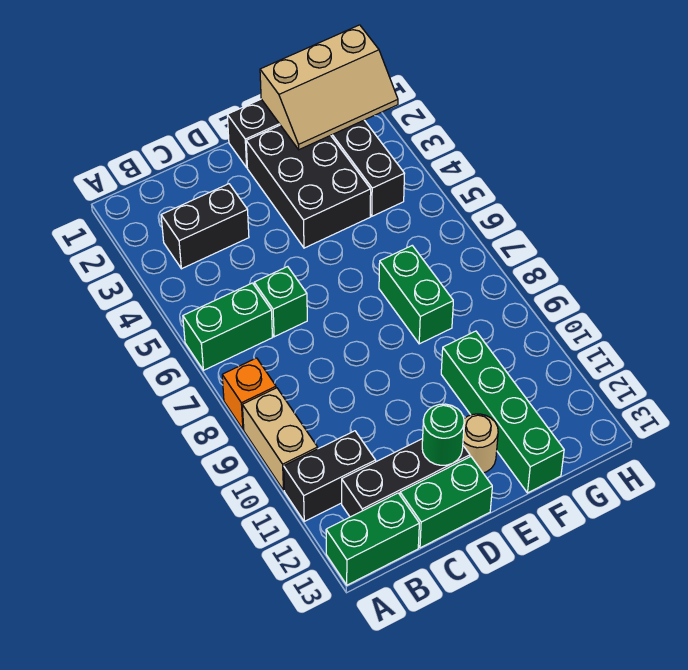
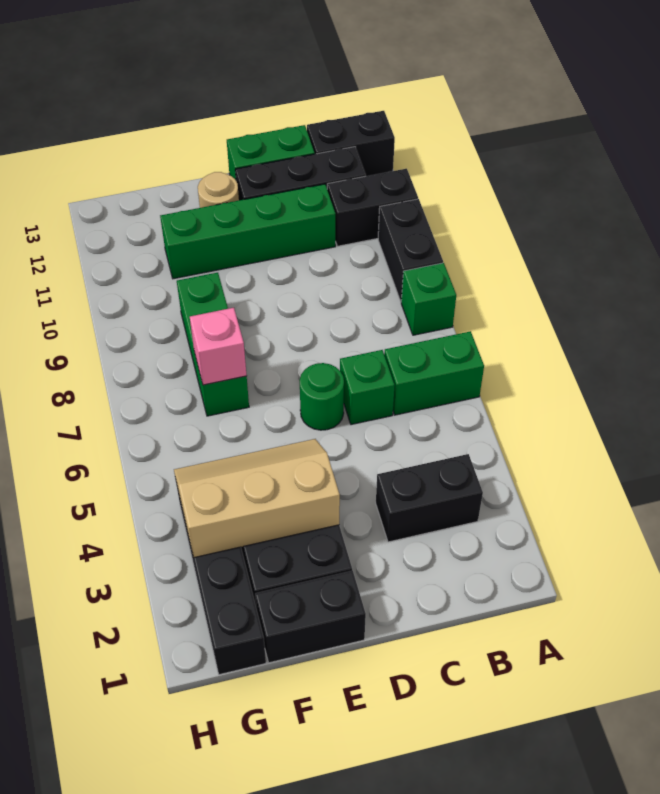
orange 1x1 brick [222,358,276,429] -> green 1x1 brick [401,263,456,335]
tan 1x2 brick [242,388,318,490] -> black 1x2 brick [378,199,443,301]
green 1x2 brick [326,493,419,585] -> black 1x2 brick [307,111,395,176]
green 1x1 round brick [422,404,464,465] -> green 1x1 round brick moved to [300,363,344,430]
tan 2x3 slope [260,25,398,150] -> tan 2x3 slope moved to [174,439,340,557]
green 1x2 brick [379,246,453,344] -> green 1x3 brick [177,273,249,416]
none -> pink 1x1 brick [190,308,247,385]
green 1x4 brick [441,331,564,493] -> green 1x4 brick turned to [160,184,335,279]

